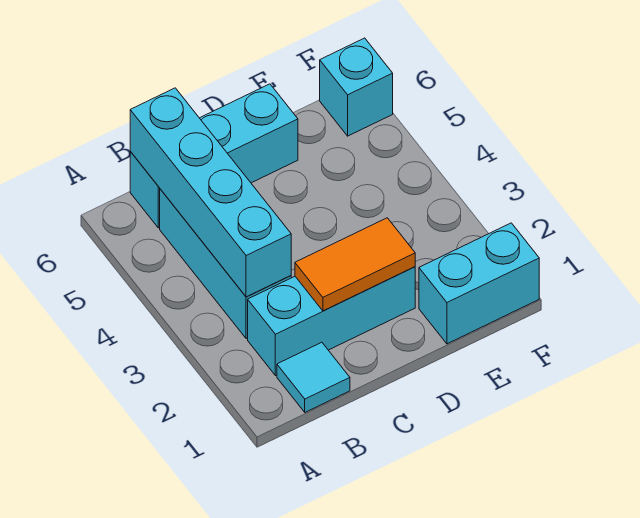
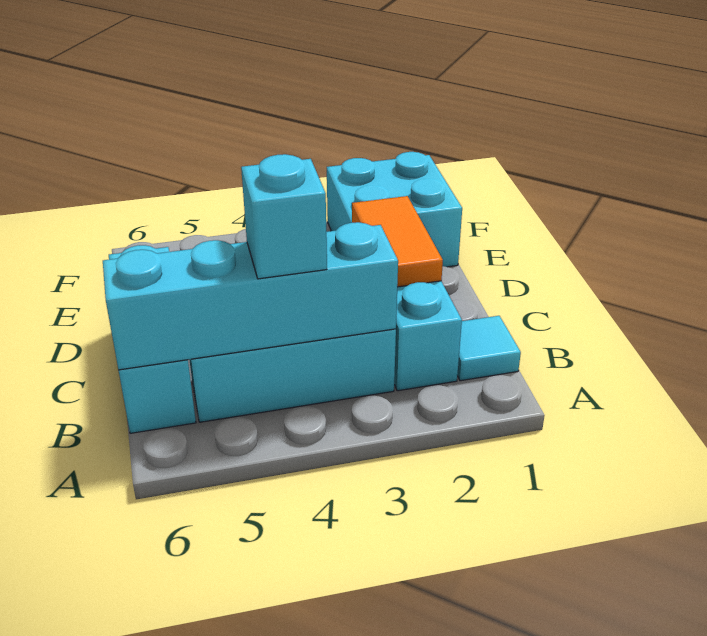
cyan 1x2 brick [419,223,539,344] -> cyan 2x2 brick [327,152,462,267]
cyan 1x1 brick [320,38,393,136] -> cyan 1x1 brick moved to [241,154,327,279]

